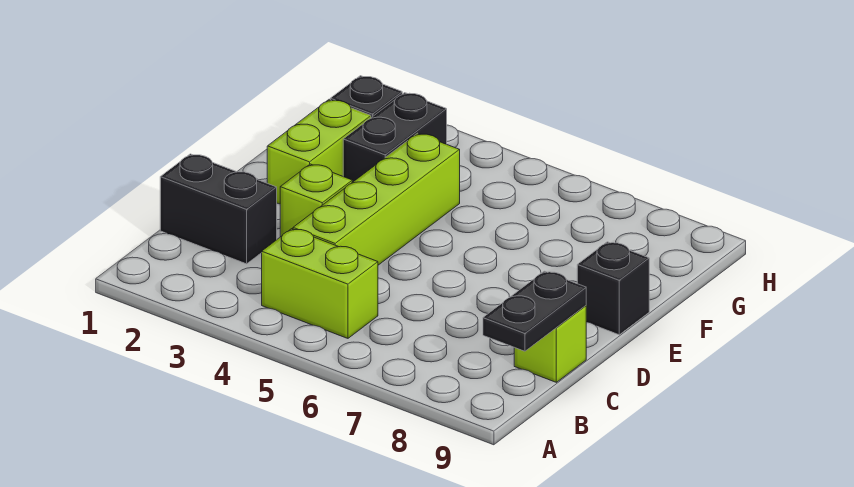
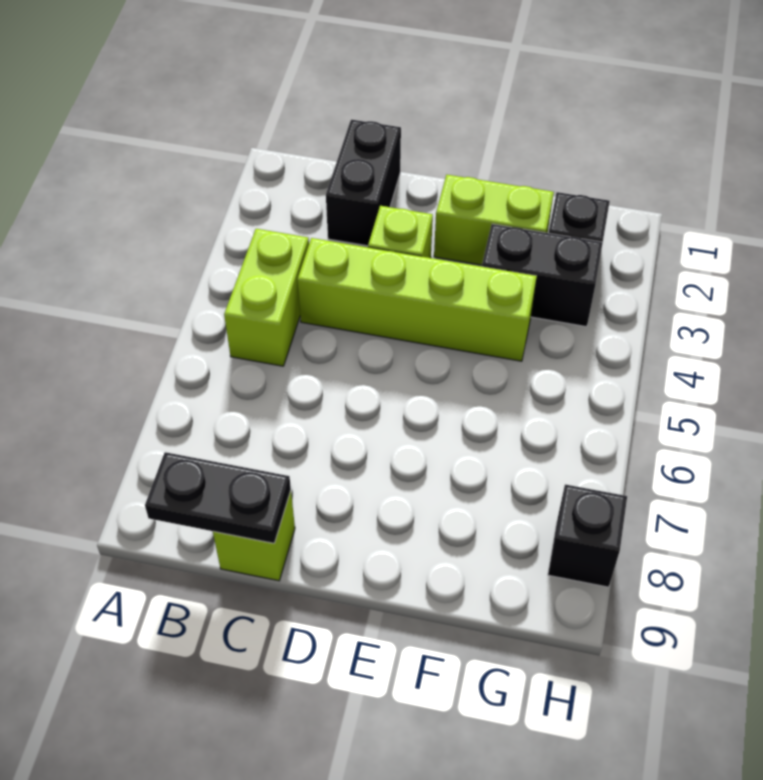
black 1x1 brick [577,242,649,335] -> black 1x1 brick moved to [548,484,627,587]

